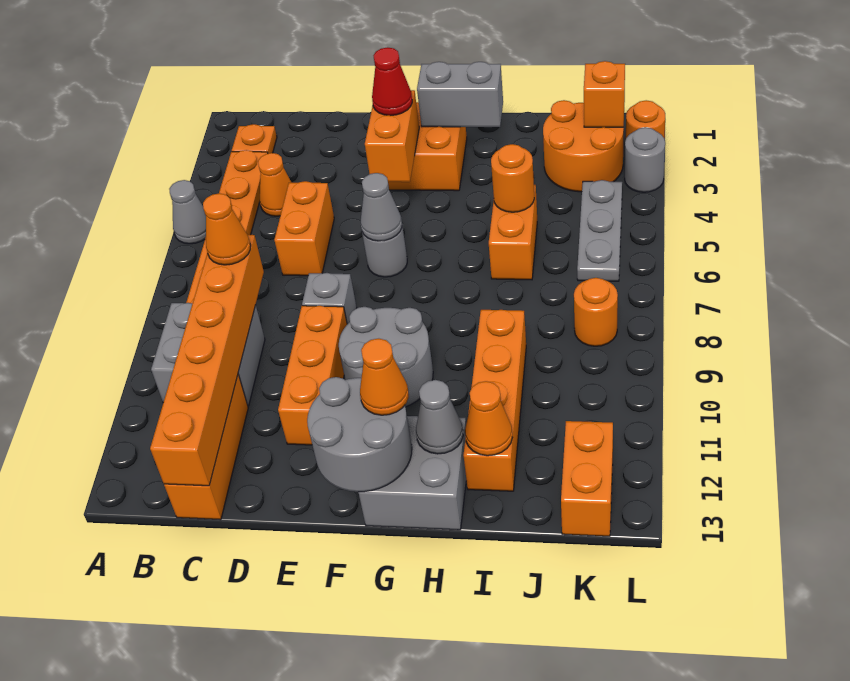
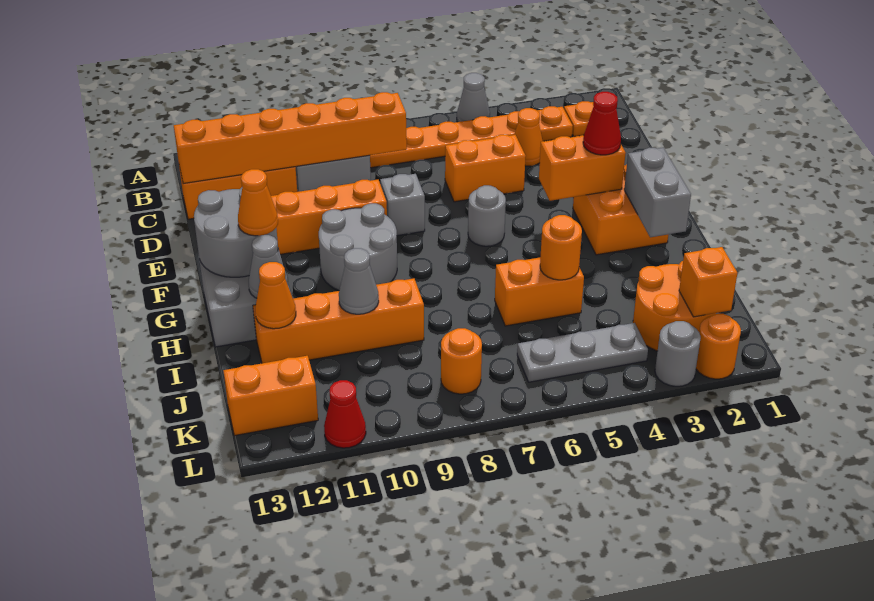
orange 1x1 cone [203,193,251,265] -> none
grey 1x1 cone [361,173,402,241] -> grey 1x1 cone moved to [339,248,379,314]
none -> red 1x1 cone [324,380,366,448]

